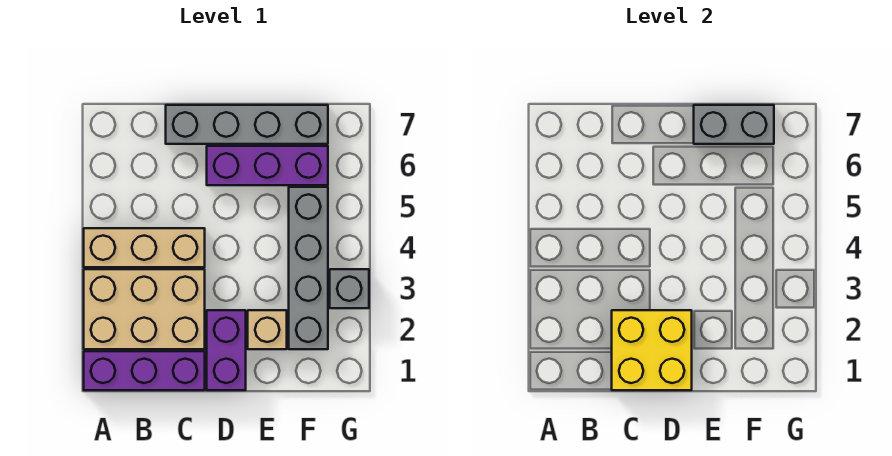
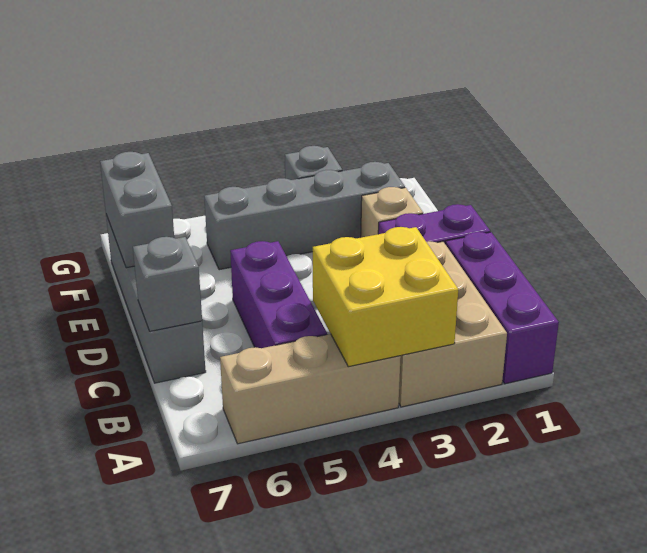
tan 1x3 brick [84,228,205,267] -> tan 1x3 brick turned to [220,334,401,444]
yellow 2x2 brick [612,310,692,390] -> yellow 2x2 brick moved to [313,227,458,367]
none -> grey 1x1 brick [133,237,202,331]
purple 1x3 brick [207,146,328,185] -> purple 1x3 brick moved to [230,241,327,348]

